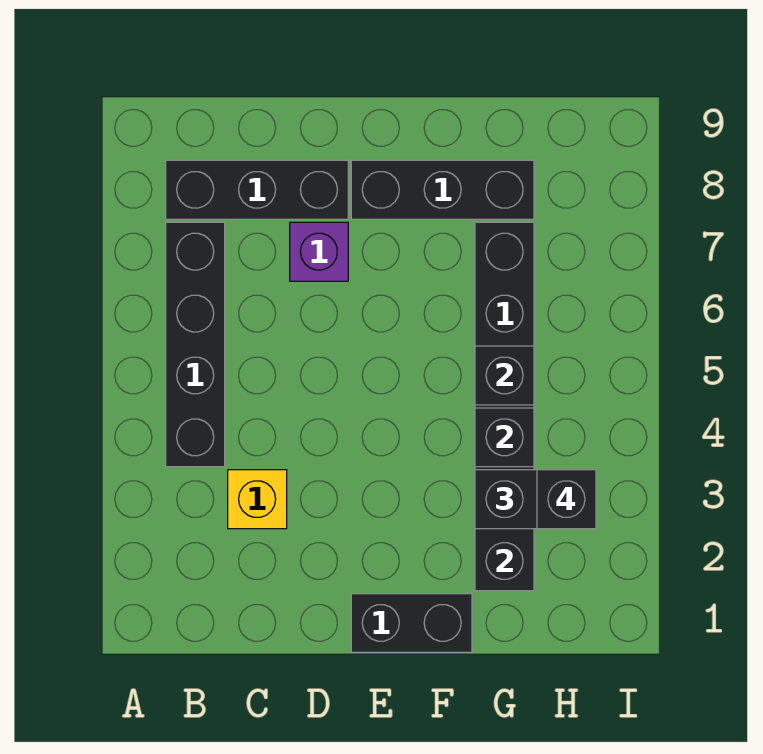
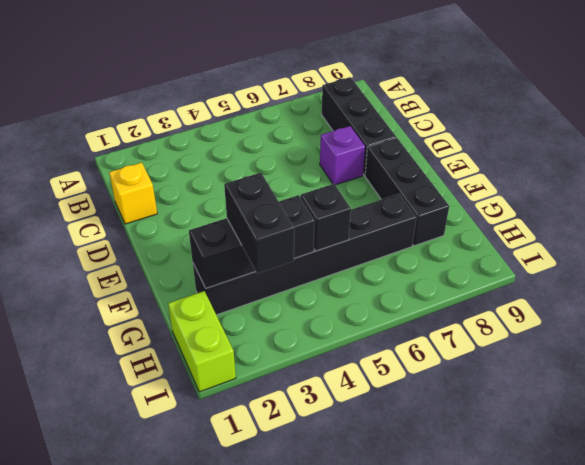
black 1x4 brick [166,222,225,467] -> none
yellow 1x1 brick [228,470,287,529] -> yellow 1x1 brick moved to [109,163,157,224]
black 1x2 brick [351,594,472,652] -> none
none -> lime 1x2 brick [168,291,236,392]
black 1x1 brick [537,470,596,529] -> none

